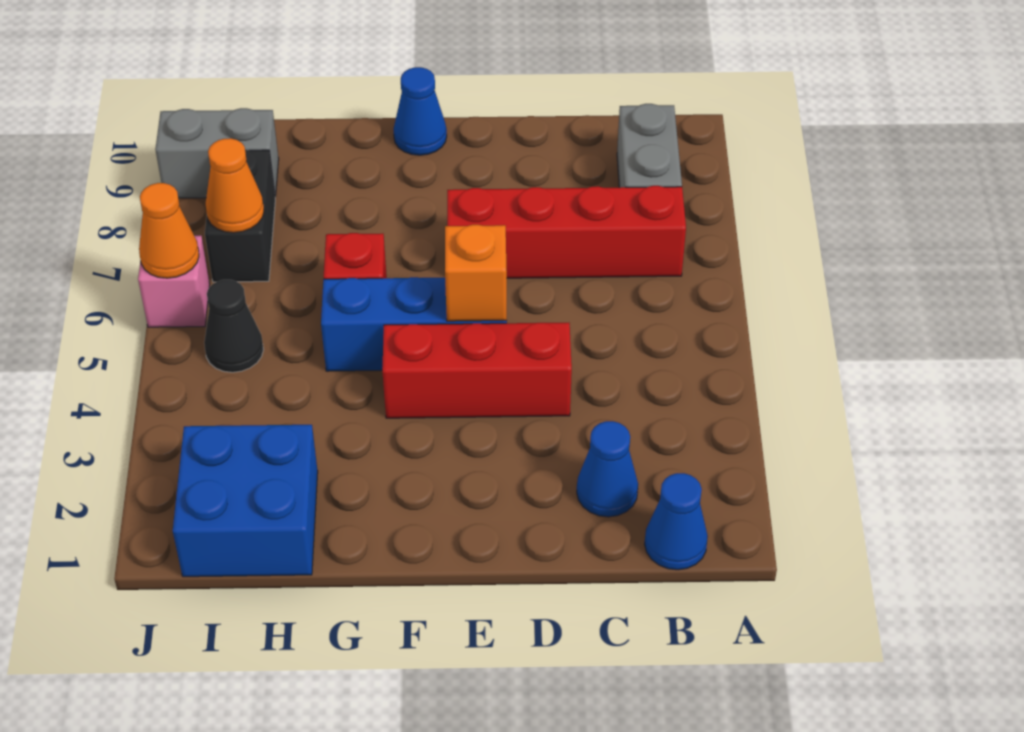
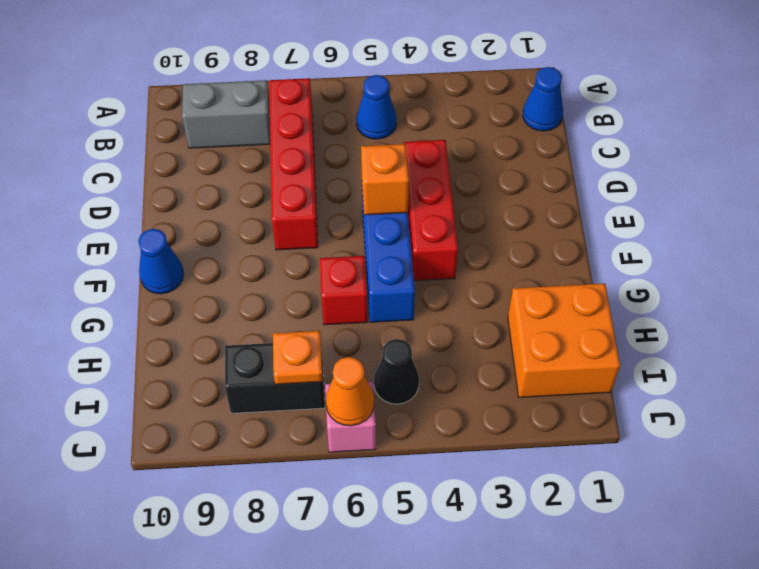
blue 1x1 cone [577,421,638,517] -> blue 1x1 cone moved to [357,75,396,139]
blue 2x2 brick [173,425,318,577] -> orange 2x2 brick [508,284,620,397]
orange 1x1 cone [206,138,264,233] -> orange 1x1 plate [273,331,323,384]
grey 1x2 brick [155,108,279,198] -> none

